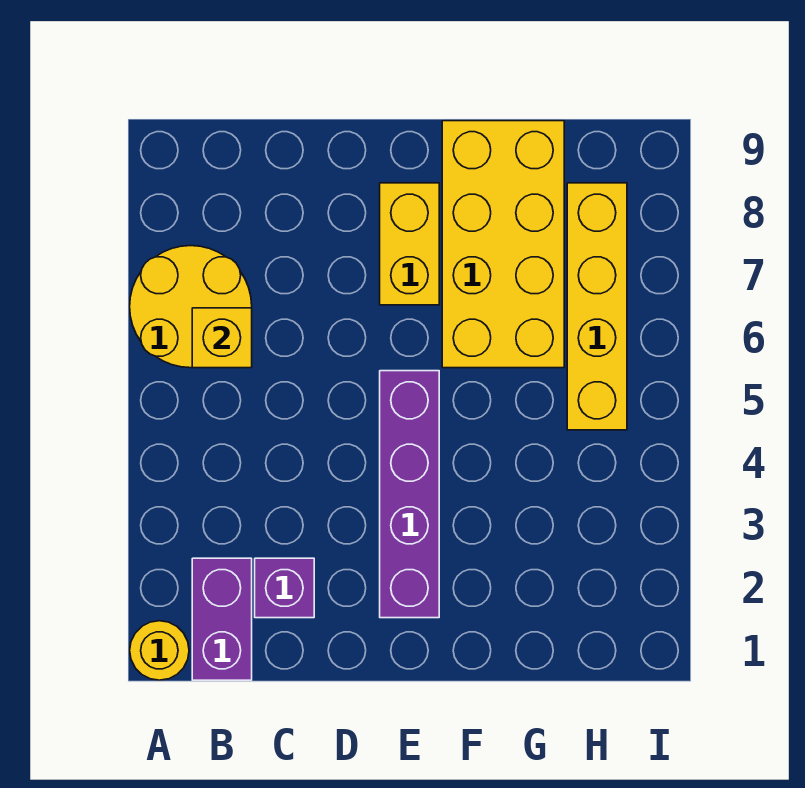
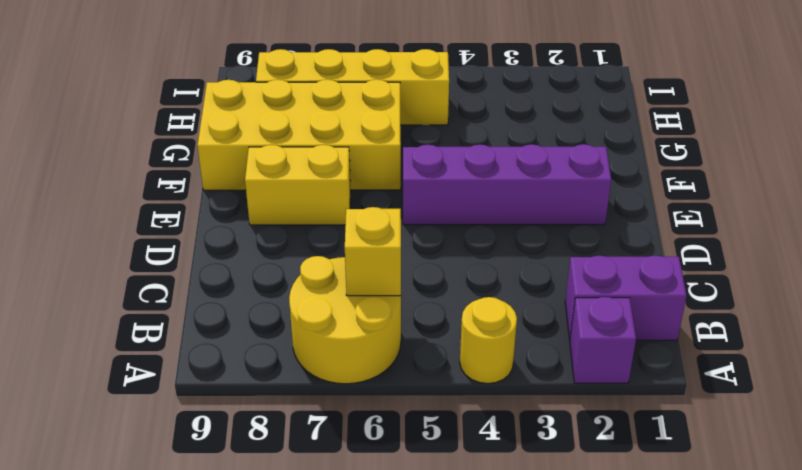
yellow 1x1 round brick [130,621,189,680] -> yellow 1x1 round brick moved to [460,297,517,384]
purple 1x1 brick [255,558,314,618] -> purple 1x1 brick moved to [570,297,636,383]

